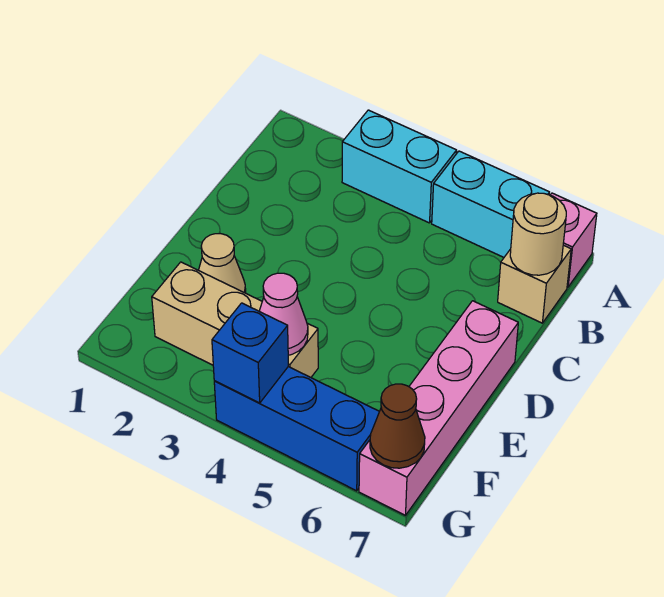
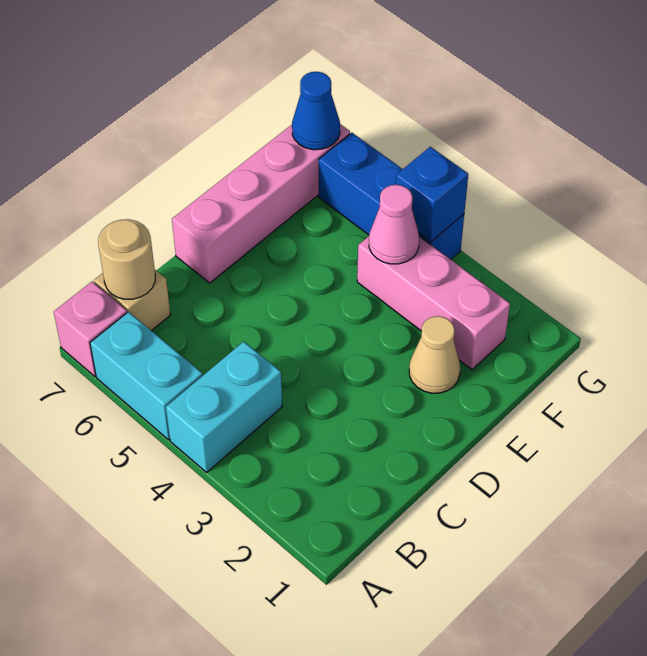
cyan 1x2 brick [342,110,457,223] -> cyan 1x2 brick turned to [166,341,282,472]
tan 1x3 brick [152,262,318,377] -> pink 1x3 brick [357,236,510,370]
brown 1x1 cone [370,384,425,468] -> blue 1x1 cone [292,72,340,150]

